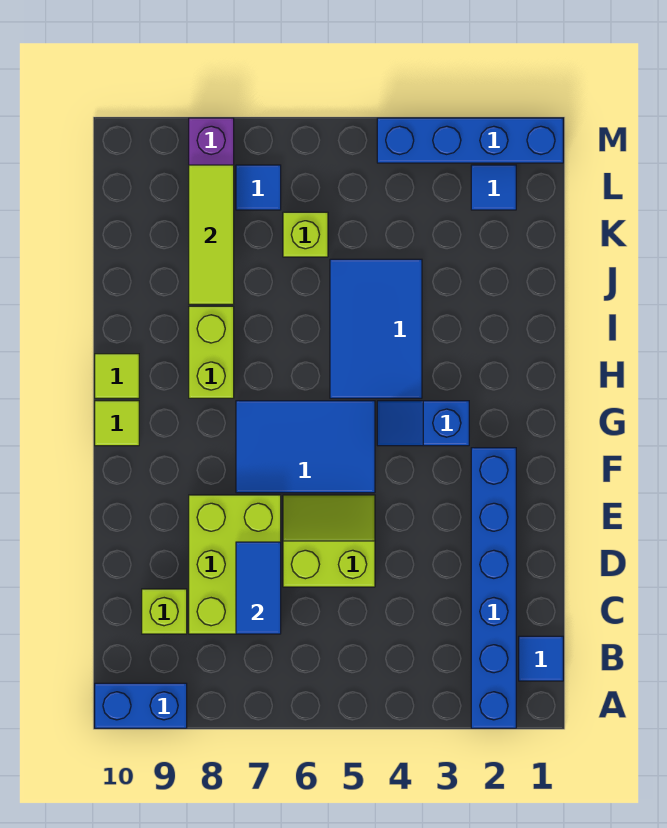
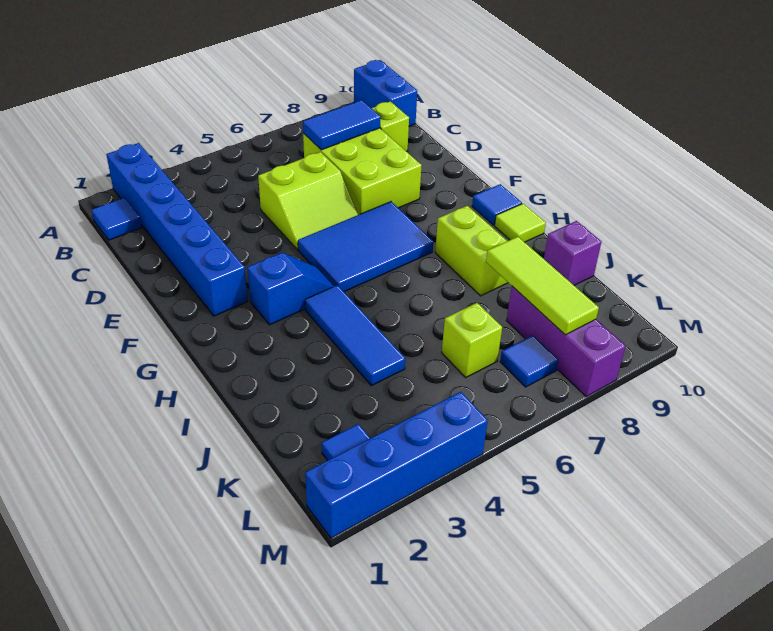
blue 1x2 brick [95,683,187,728] -> blue 1x2 brick turned to [354,60,417,126]
blue 1x2 tile [236,542,281,634] -> blue 1x2 tile turned to [303,100,381,150]
lime 1x1 tile [95,401,139,446] -> blue 1x1 tile [472,184,522,225]
blue 2x3 tile [330,259,422,398] -> blue 1x3 tile [305,285,405,386]
none -> purple 1x1 brick [544,221,601,285]

